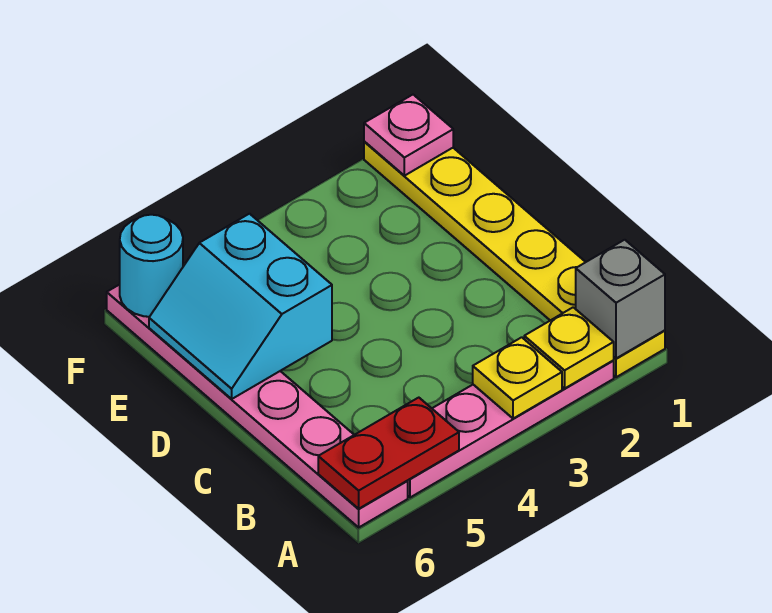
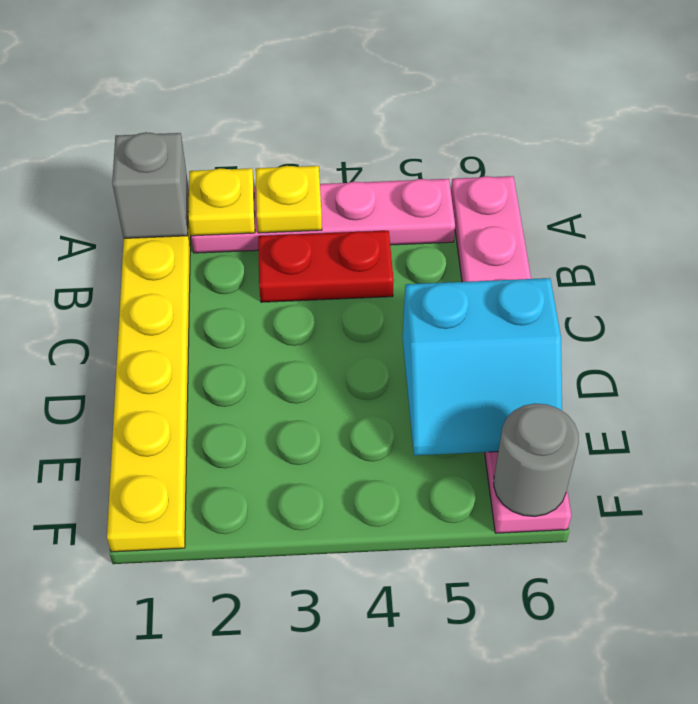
red 1x2 plate [318,398,459,509] -> red 1x2 plate moved to [258,231,394,302]
cyan 2x2 slope [149,214,332,399] -> cyan 2x2 slope turned to [403,278,562,455]
pink 1x1 plate [364,95,453,176] -> none
cyan 1x1 round brick [120,215,183,317] -> grey 1x1 round brick [494,404,579,516]

